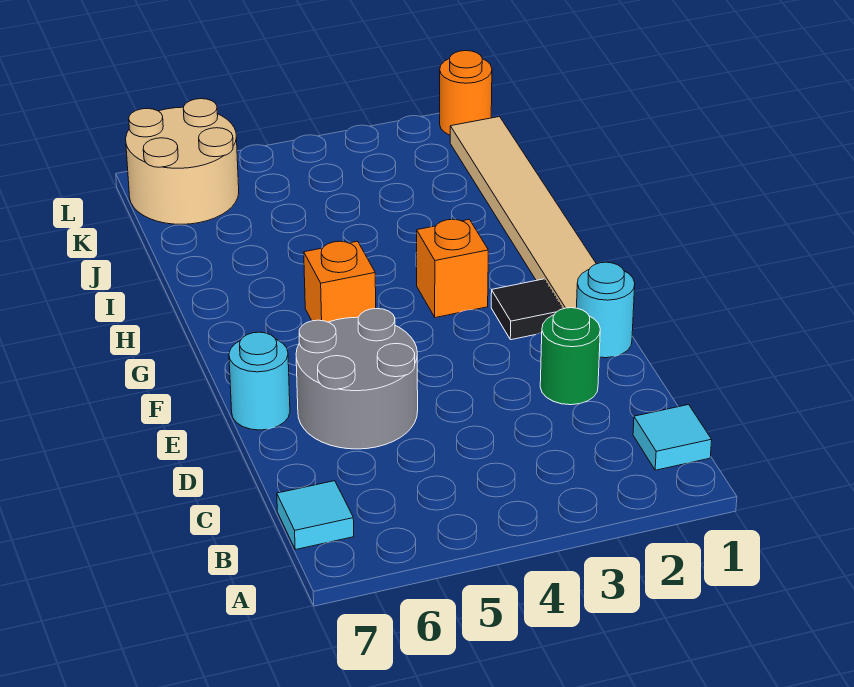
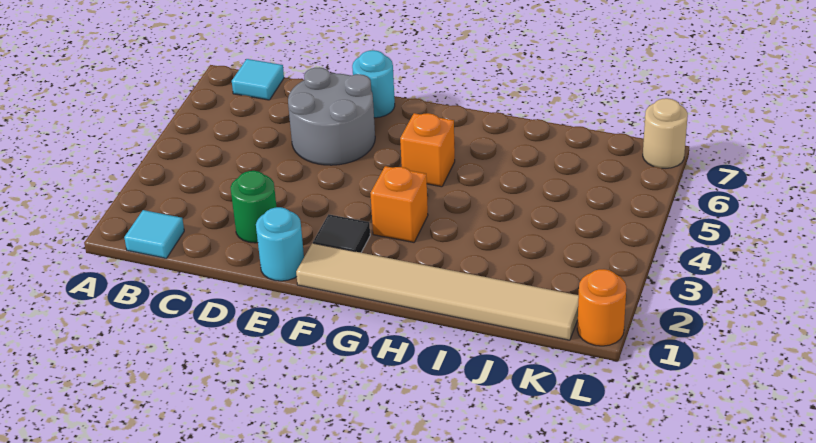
tan 2x2 round brick [126,99,239,224] -> tan 1x1 round brick [643,98,688,168]

